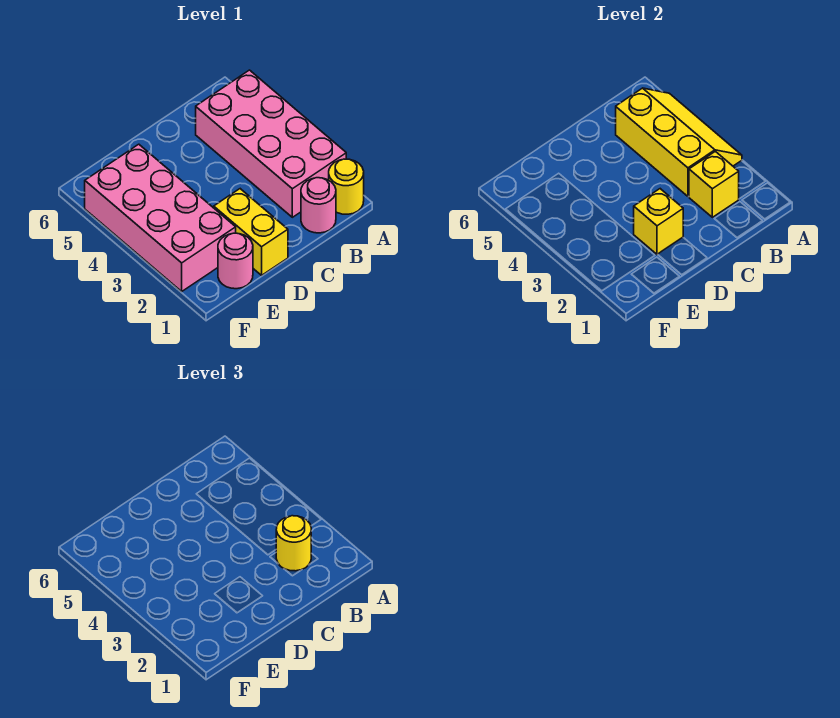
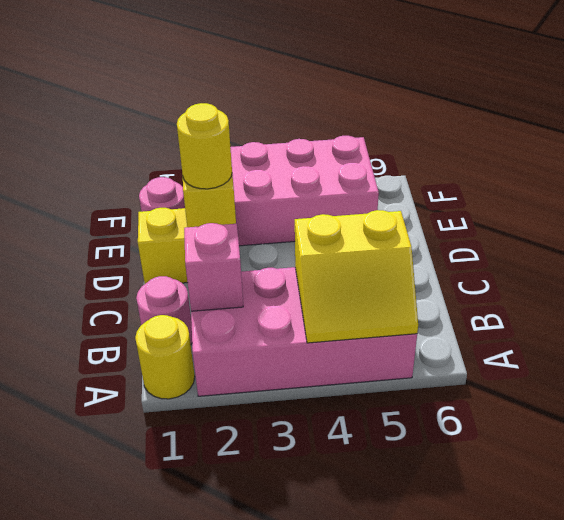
yellow 2x3 slope [616,88,742,196] -> yellow 2x2 slope [295,210,418,343]
yellow 1x1 brick [689,151,739,217] -> pink 1x1 brick [184,223,243,311]
yellow 1x1 round brick [276,516,311,571] -> yellow 1x1 round brick moved to [177,103,232,189]

